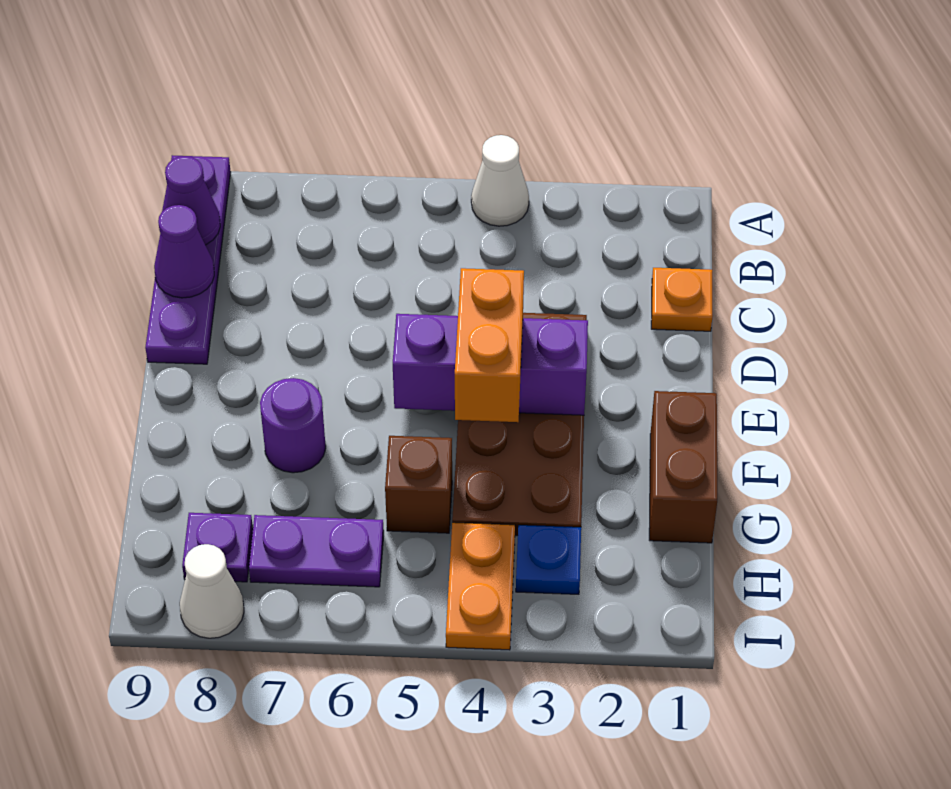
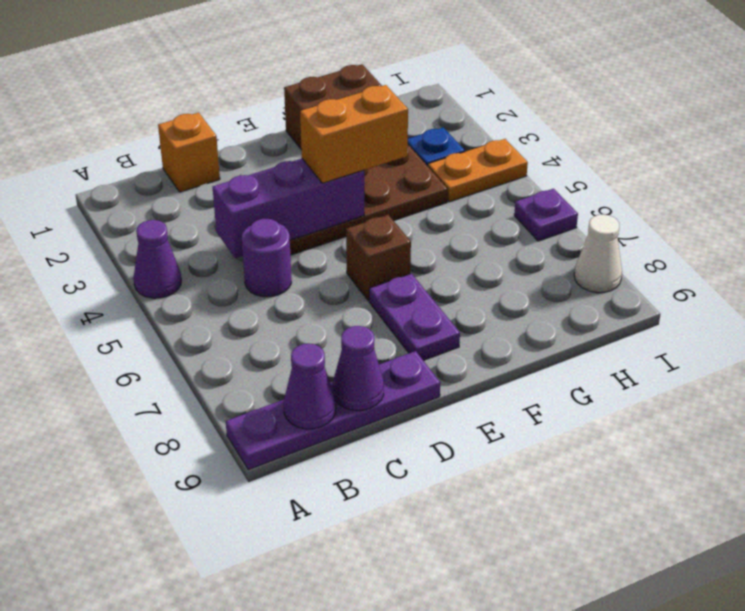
white 1x1 cone [471,135,529,226] -> purple 1x1 cone [134,220,181,298]
orange 1x1 plate [651,268,713,331] -> orange 1x1 brick [158,113,220,192]
purple 1x3 brick [393,314,588,415] -> purple 1x3 brick turned to [213,159,364,258]
purple 1x1 round brick [260,378,326,473] -> purple 1x1 round brick moved to [242,219,291,297]
brown 1x1 brick [385,436,452,533] -> brown 1x1 brick moved to [346,215,411,301]
purple 1x2 plate [249,515,384,587] -> purple 1x2 plate moved to [369,274,460,360]
purple 1x1 plate [182,513,253,582] -> purple 1x1 plate moved to [514,189,578,241]

